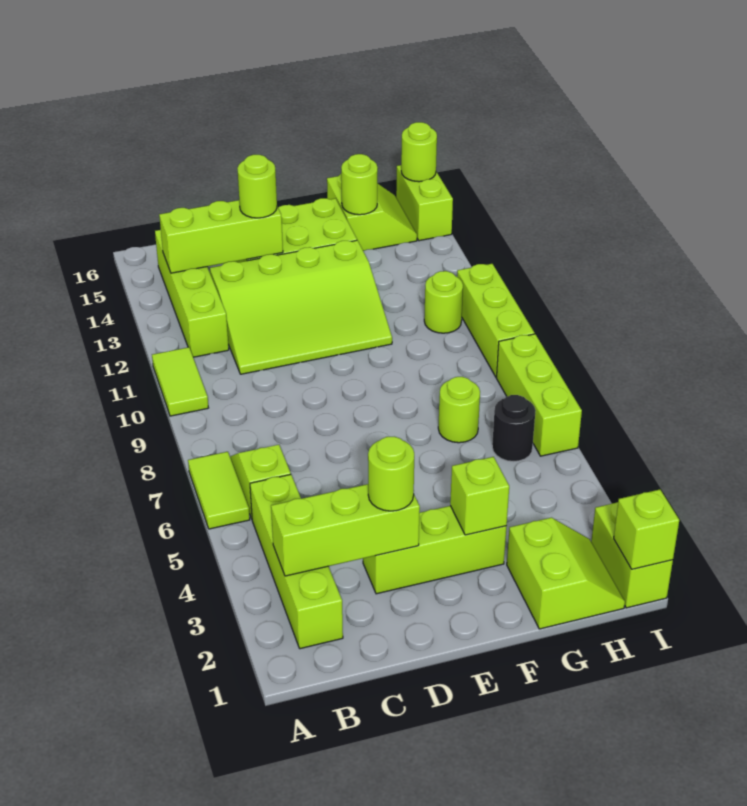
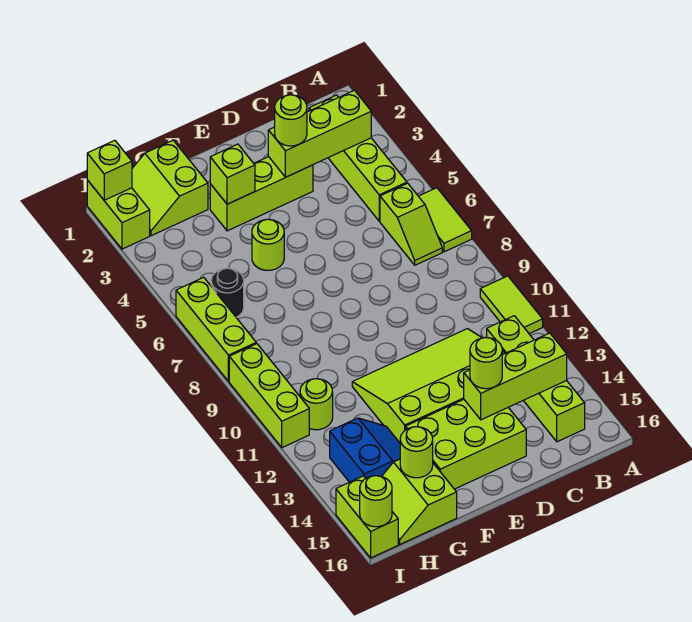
lime 1x1 round brick [438,377,480,443] -> lime 1x1 round brick moved to [252,219,284,270]
none -> blue 2x2 slope [330,418,400,482]

